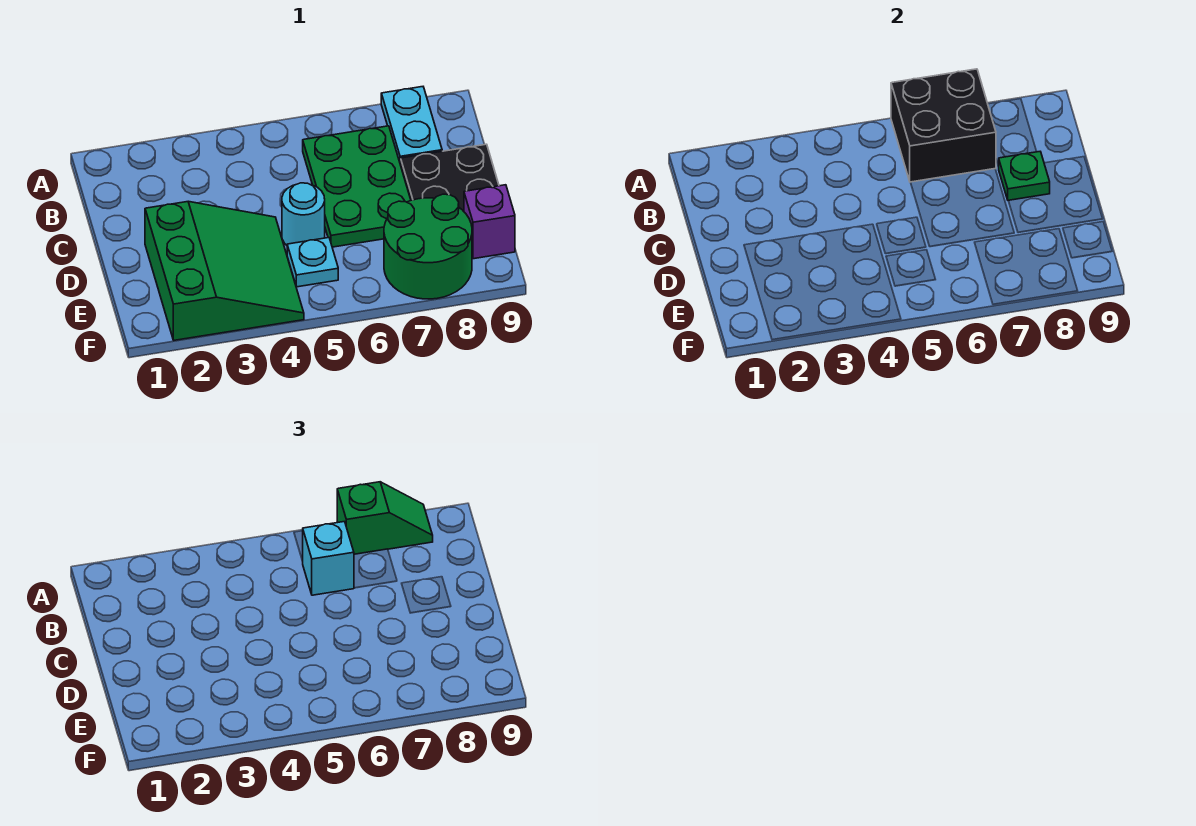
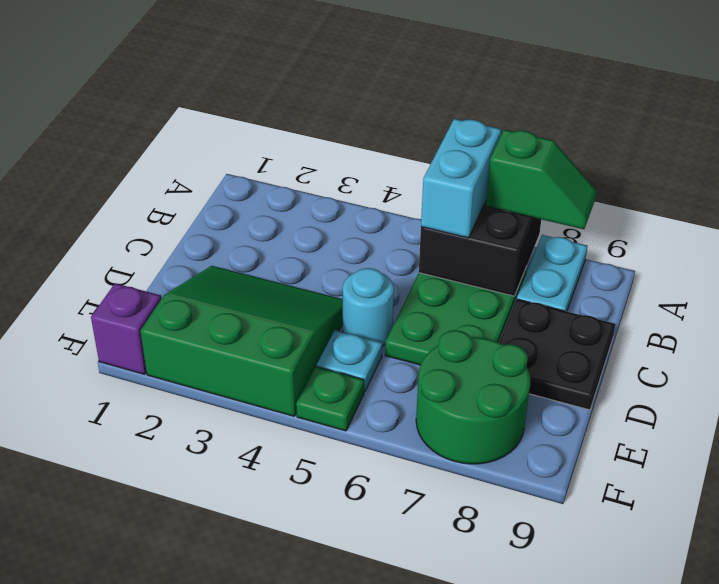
cyan 1x1 brick [303,522,354,595] -> cyan 1x2 brick [421,119,501,238]
green 1x1 plate [998,152,1050,201] -> green 1x1 plate moved to [296,367,364,431]
green 3x3 slope [145,202,304,340] -> green 3x3 slope turned to [141,266,343,416]
purple 1x1 brick [464,185,515,259] -> purple 1x1 brick moved to [91,283,162,374]

